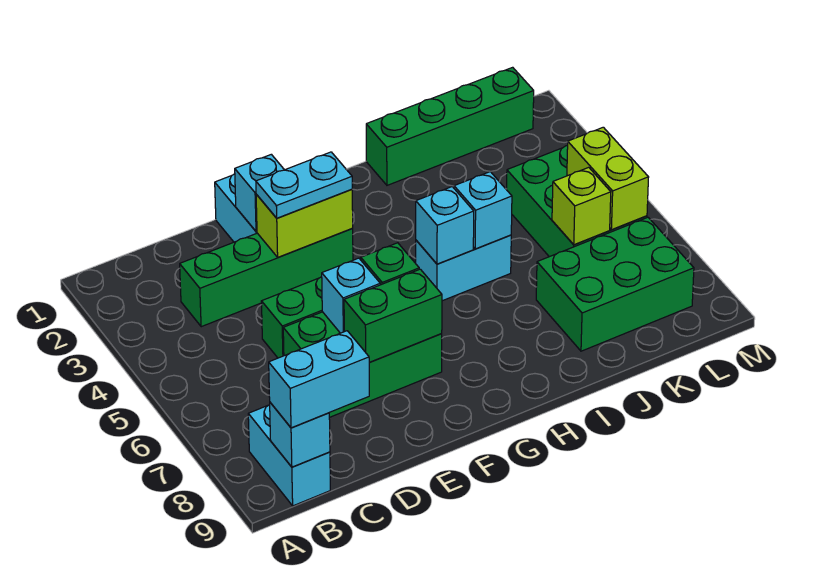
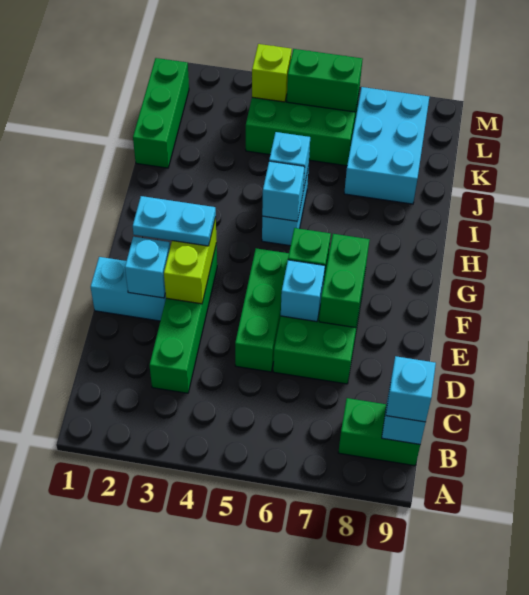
cyan 1x2 brick [248,405,330,506] -> green 1x2 brick [338,398,420,466]
cyan 1x2 brick [269,331,370,428] -> cyan 1x1 brick [386,356,436,422]
cyan 1x2 plate [256,152,352,218] -> cyan 1x2 plate turned to [133,196,216,246]
green 1x4 brick [366,67,534,185] -> green 1x3 brick [133,58,189,168]
green 2x3 brick [536,217,694,351] -> cyan 2x3 brick [344,87,430,204]
lime 1x1 brick [552,167,611,245] -> lime 1x1 brick moved to [252,44,292,102]
lime 1x2 brick [567,127,649,230] -> green 1x2 brick [287,49,363,112]

